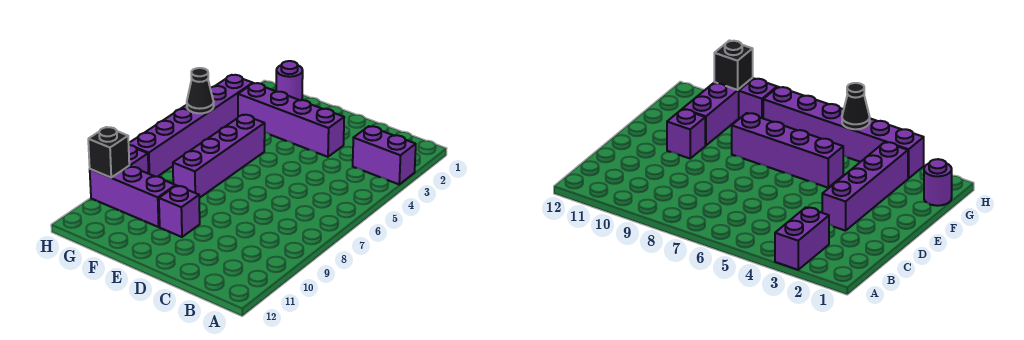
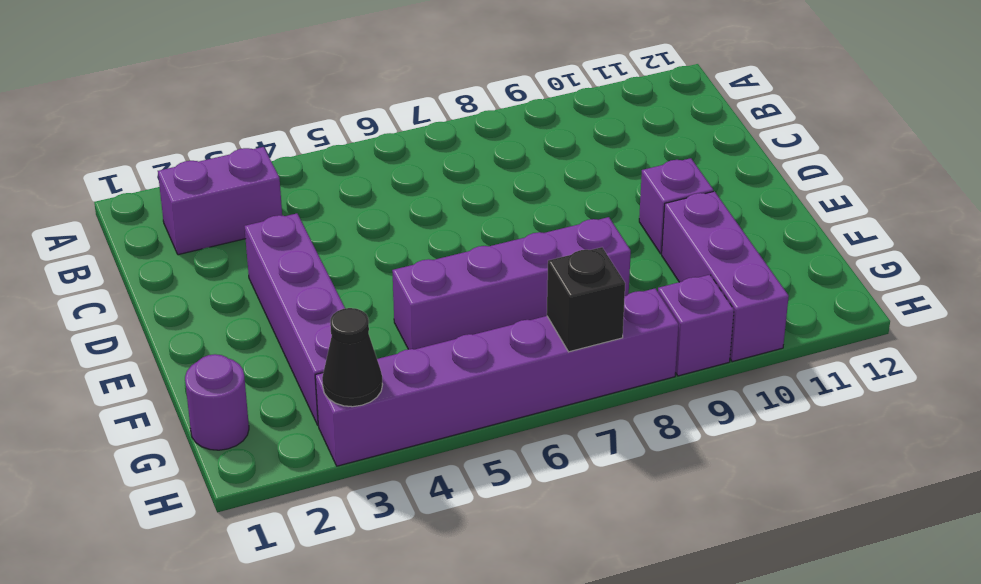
purple 1x2 brick [353,126,416,184] -> purple 1x2 brick turned to [158,147,282,255]
black 1x1 cone [187,68,214,113] -> black 1x1 cone moved to [322,308,383,407]
black 1x1 brick [88,127,129,178] -> black 1x1 brick moved to [547,247,625,352]

